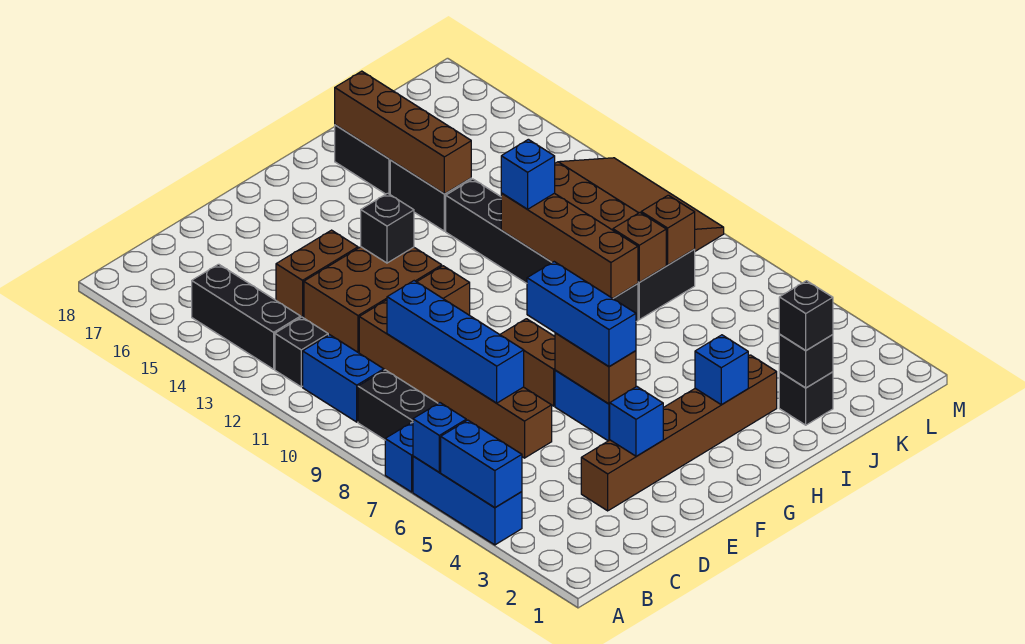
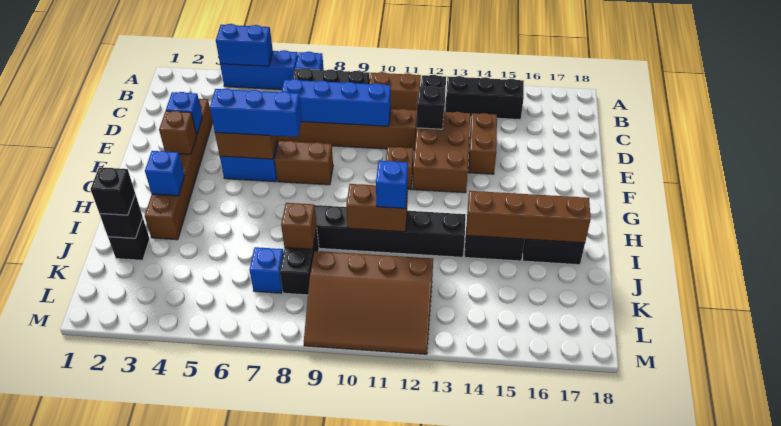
blue 1x1 brick [413,403,466,472] -> blue 1x1 brick moved to [249,247,283,293]
blue 1x2 brick [303,335,384,422] -> brown 1x2 brick [369,72,421,110]
black 1x1 brick [361,193,414,263] -> black 1x1 brick moved to [417,86,445,129]
brown 1x4 brick [501,193,638,298] -> brown 1x2 brick [346,184,408,232]
brown 1x1 brick [641,195,695,265] -> brown 1x1 brick moved to [159,111,197,154]

